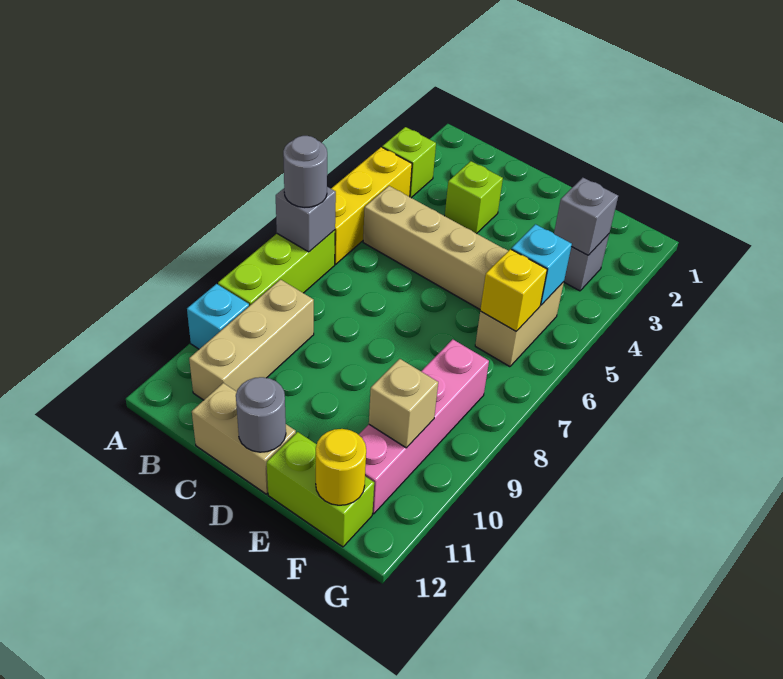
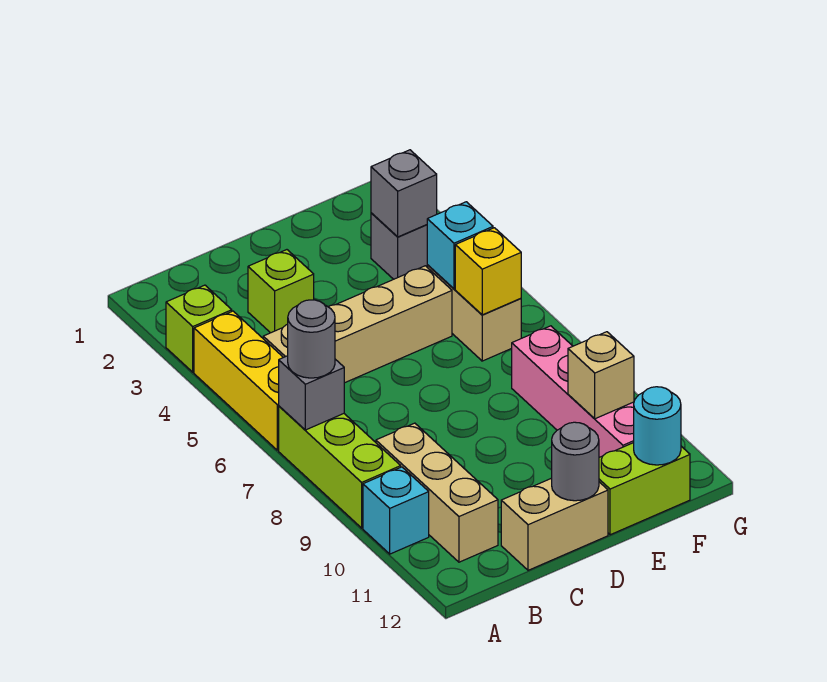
yellow 1x1 round brick [316,429,366,505] -> cyan 1x1 round brick [634,387,681,465]

